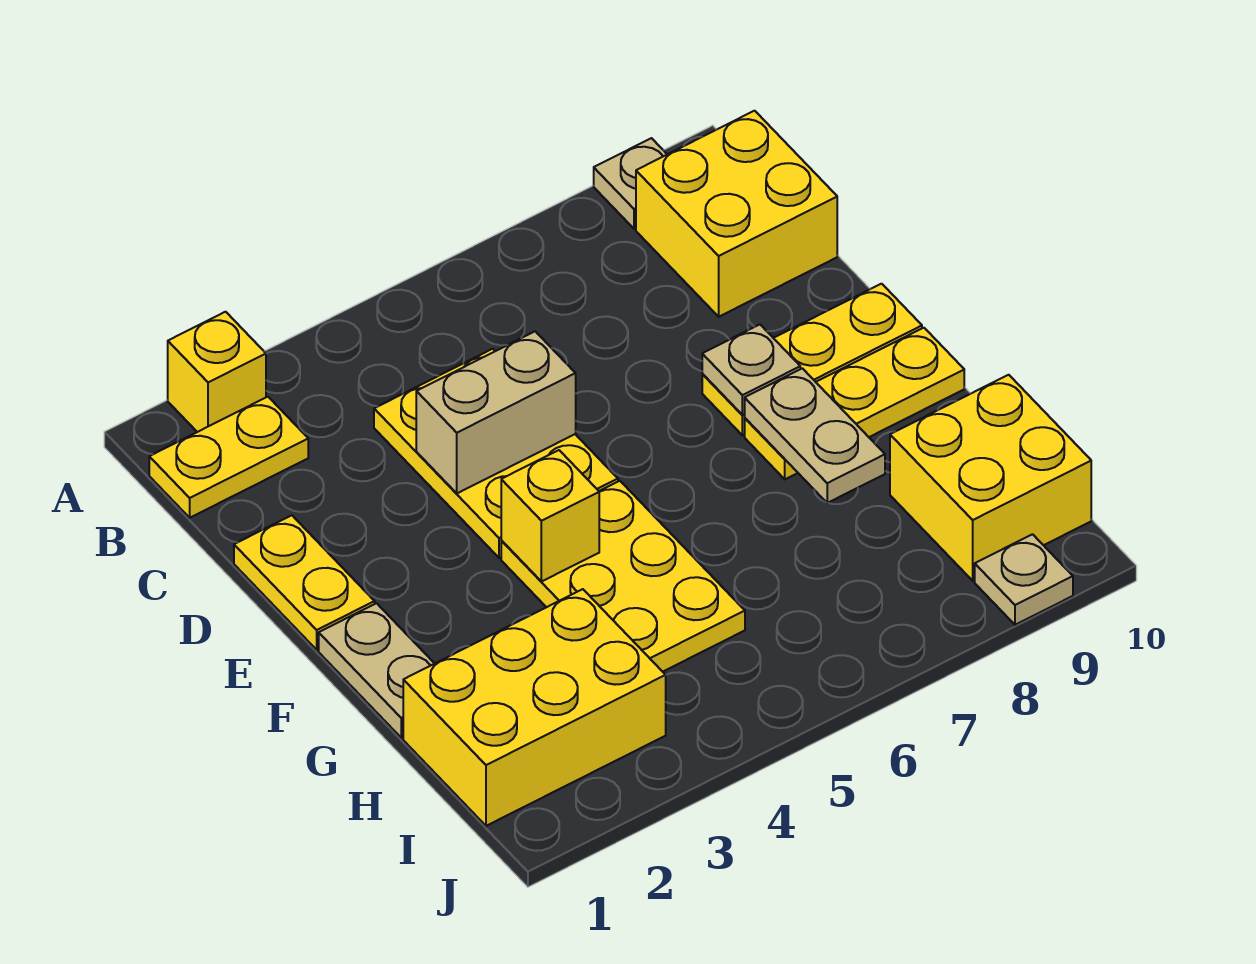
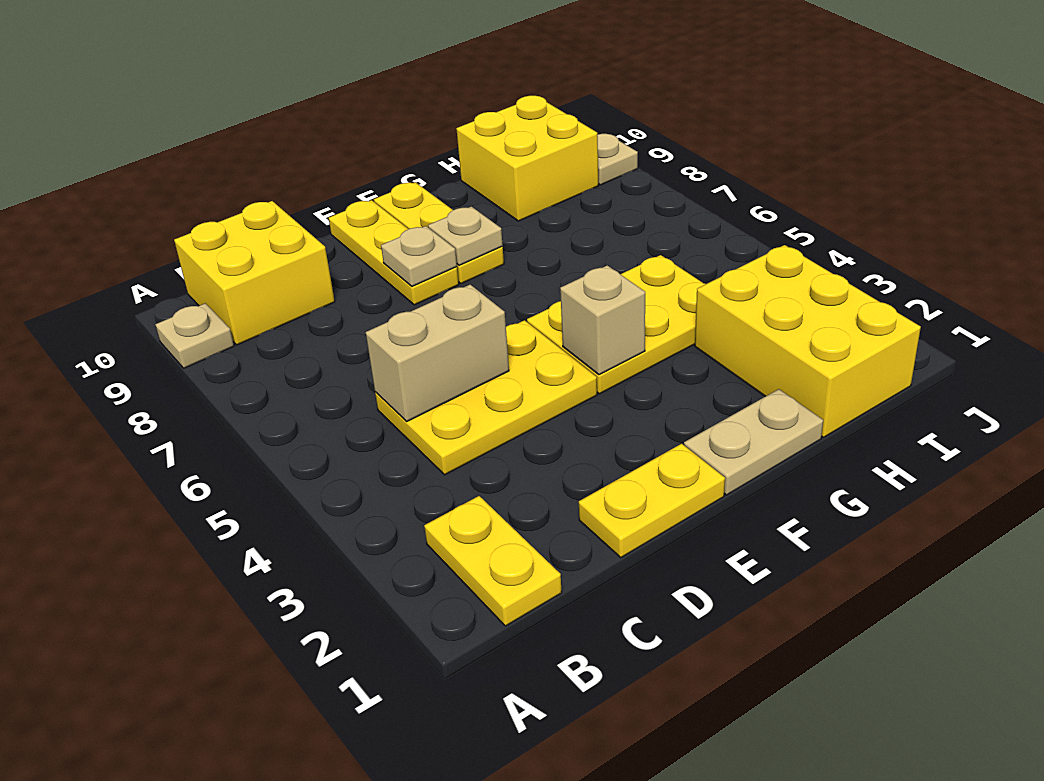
yellow 1x1 brick [168,312,266,432] -> none
tan 1x2 brick [416,331,576,493] -> tan 1x2 brick turned to [366,285,509,422]
yellow 1x1 brick [501,450,599,582] -> tan 1x1 brick [560,265,645,375]
tan 1x2 plate [745,368,885,503] -> tan 1x1 plate [428,207,503,265]

